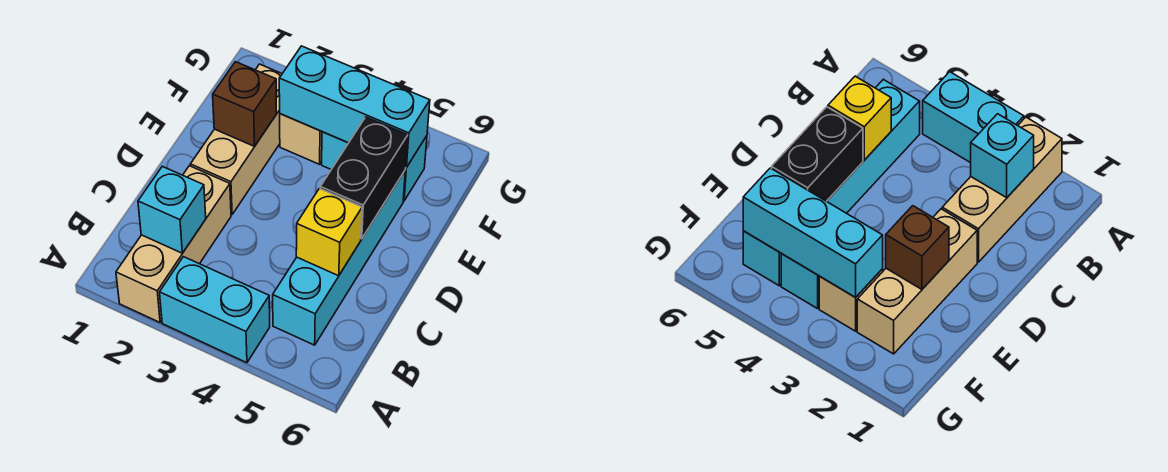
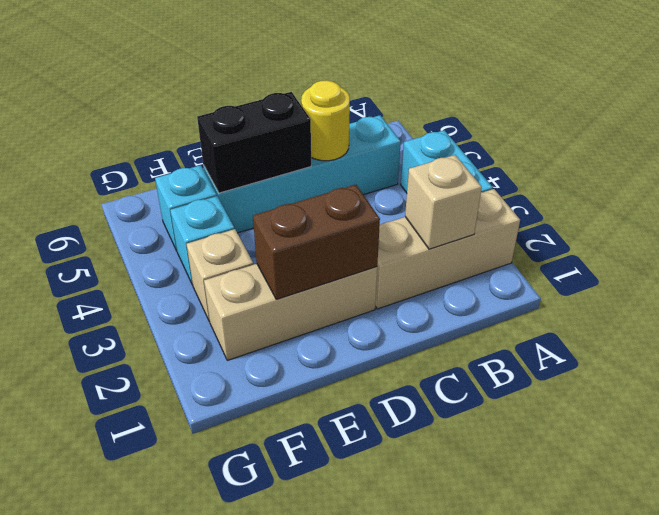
cyan 1x1 brick [138,166,206,253] -> tan 1x1 brick [405,155,482,249]
yellow 1x1 brick [296,189,362,276] -> yellow 1x1 round brick [301,80,350,161]
brown 1x1 brick [213,62,277,146] -> brown 1x2 brick [253,185,380,299]
cyan 1x3 brick [279,46,430,168] -> none

